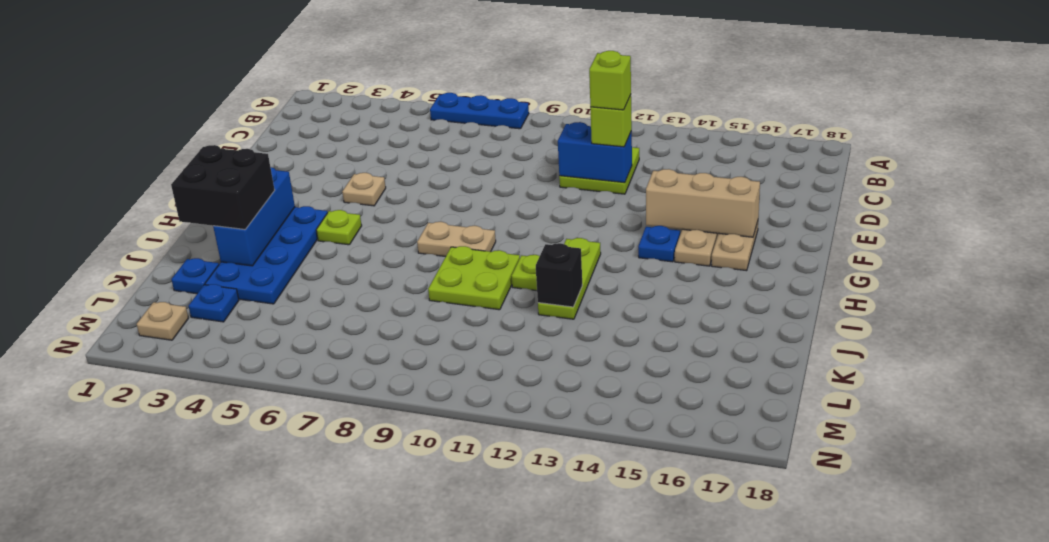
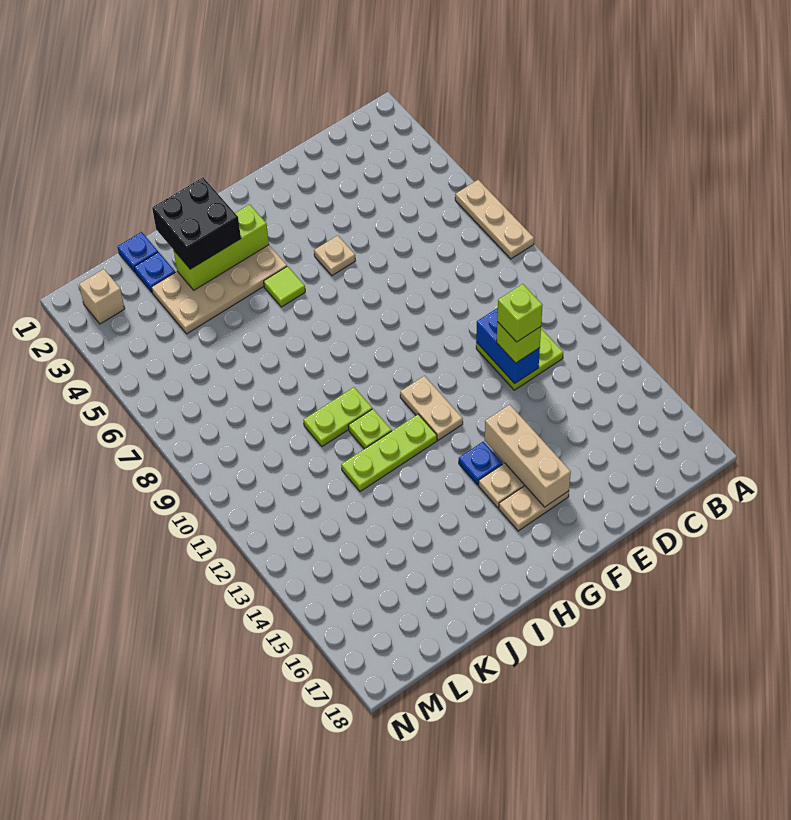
blue 1x3 plate [430,93,529,129] -> tan 1x3 plate [455,180,534,259]
blue 2x4 plate [205,206,328,304] -> tan 2x4 plate [151,245,287,334]
blue 1x3 brick [213,167,295,266] -> lime 1x3 brick [174,204,269,290]
lime 1x1 plate [316,210,362,245] -> lime 1x1 tile [264,266,305,307]
tan 1x2 plate [417,222,496,257] -> tan 1x2 plate moved to [400,376,463,440]
lime 2x2 plate [428,246,520,310] -> lime 1x2 plate [303,387,372,447]
black 1x1 brick [536,243,582,307] -> none
blue 1x1 plate [189,284,239,322] -> blue 1x1 plate moved to [117,232,158,272]
tan 1x1 plate [137,302,188,340] -> tan 1x1 brick [79,269,125,324]

